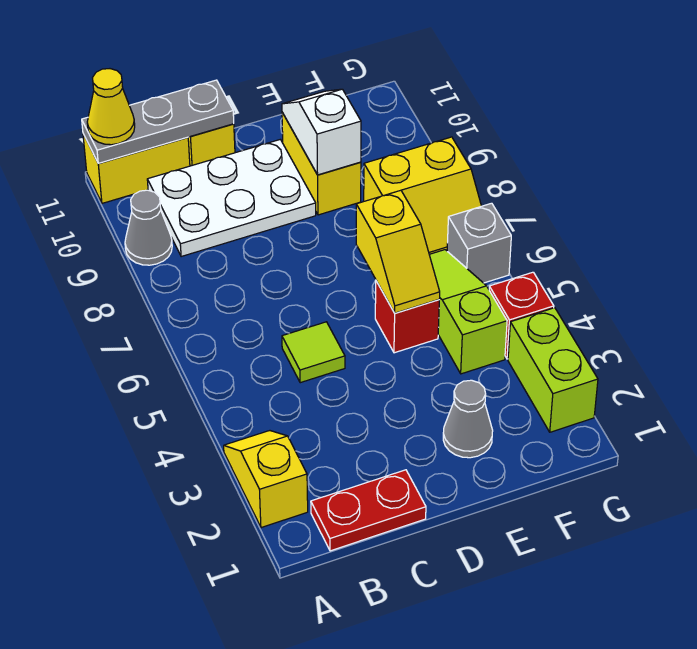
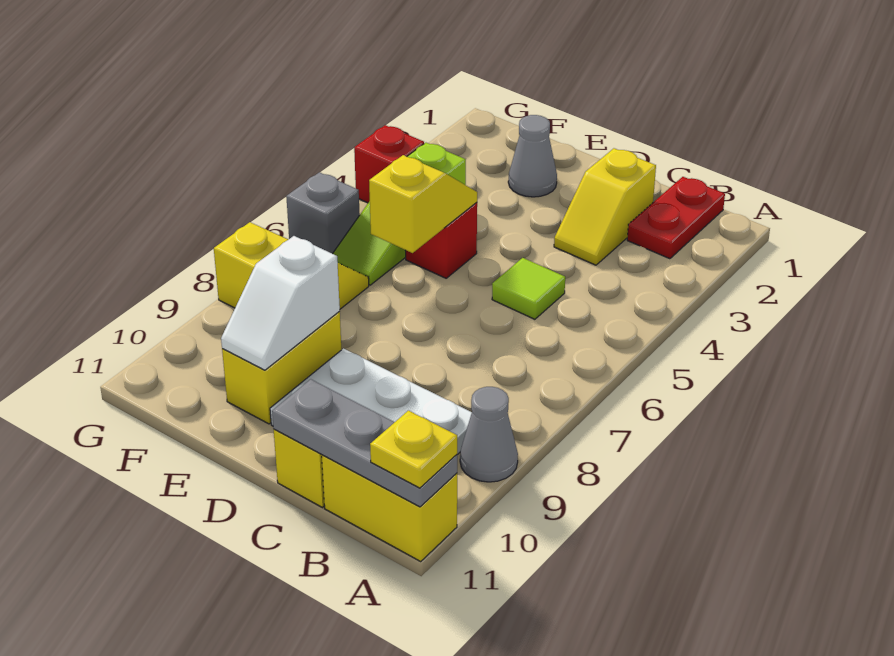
yellow 1x2 slope [224,431,308,528] -> yellow 1x2 slope moved to [554,148,656,265]
yellow 1x1 cone [87,69,135,145] -> yellow 1x1 plate [370,411,457,488]
red 1x2 plate [311,470,426,551] -> red 1x2 plate turned to [627,177,725,259]
lime 1x2 brick [508,308,598,432] -> none

